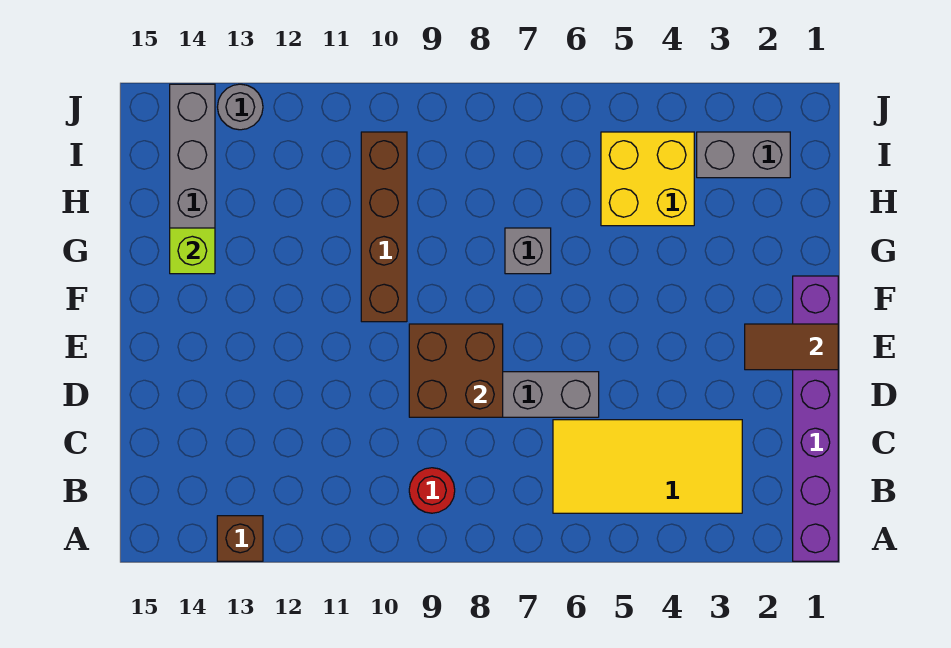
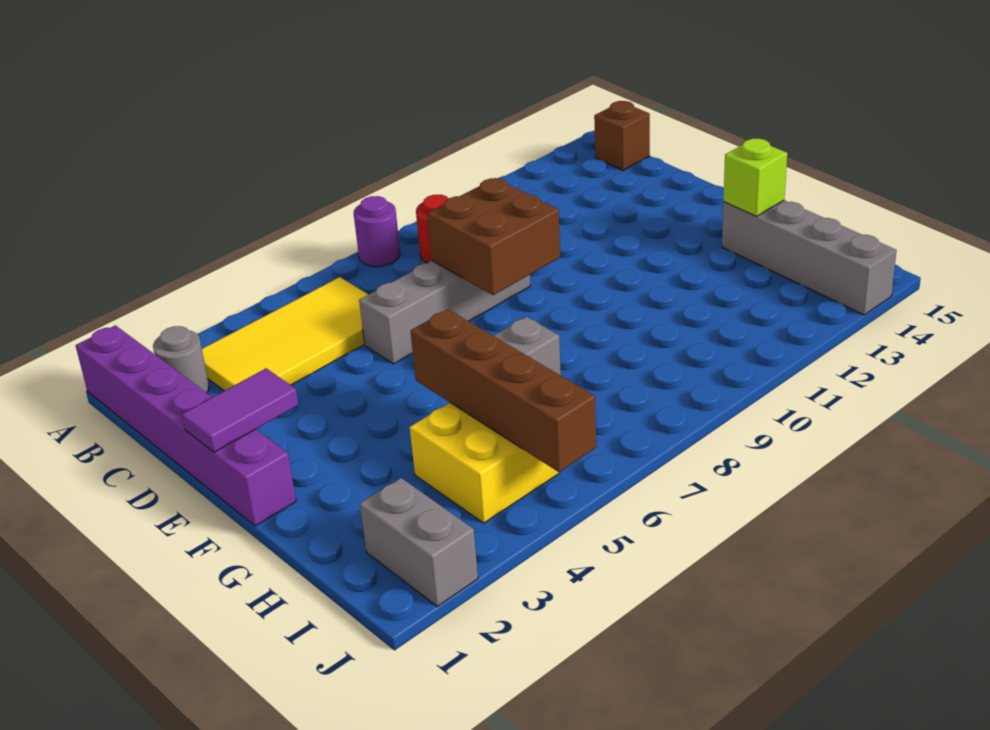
none -> purple 1x1 round brick [354,196,400,267]
brown 1x1 brick [217,516,263,561] -> brown 1x1 brick moved to [594,101,650,170]
brown 1x2 tile [745,324,838,370] -> purple 1x2 tile [182,368,298,452]
brown 1x4 brick [361,132,407,322] -> brown 1x4 brick moved to [410,309,596,472]
grey 1x2 brick [697,132,790,178] -> grey 1x2 brick turned to [360,478,478,606]
grey 1x1 round brick [218,84,263,130] -> grey 1x1 round brick moved to [153,326,209,393]

